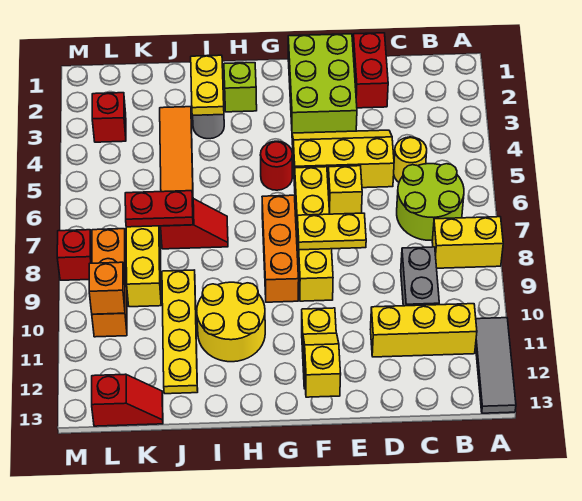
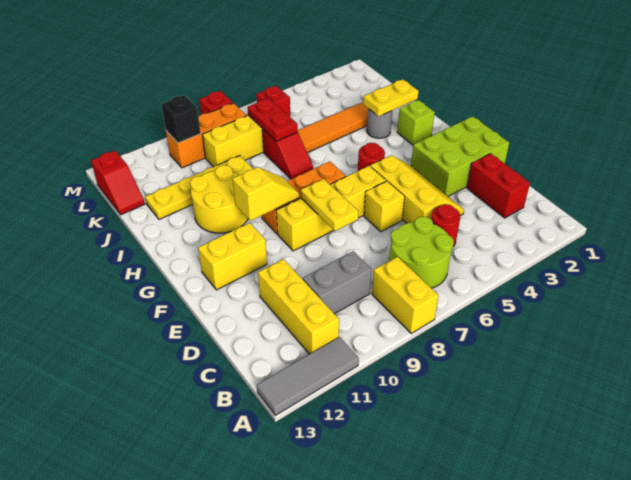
yellow 1x1 round brick [394,137,427,182] -> red 1x1 round brick [431,204,460,246]
red 1x2 brick [353,33,388,108] -> red 1x2 brick turned to [467,154,530,218]
yellow 1x2 slope [303,333,341,397] -> yellow 1x2 slope moved to [233,167,299,221]
red 1x1 brick [92,93,126,142] -> red 1x1 brick moved to [256,86,290,117]
orange 1x1 brick [89,262,125,314] -> black 1x1 brick [161,95,201,143]

